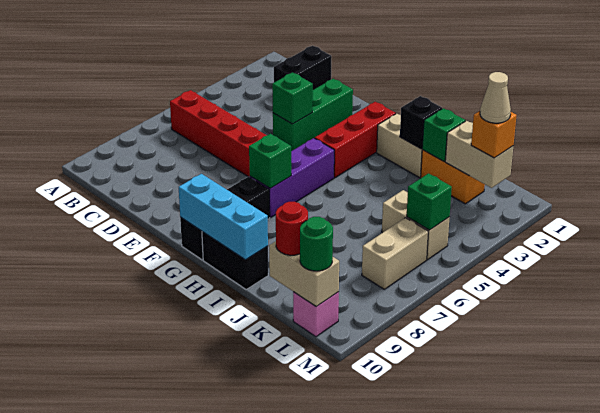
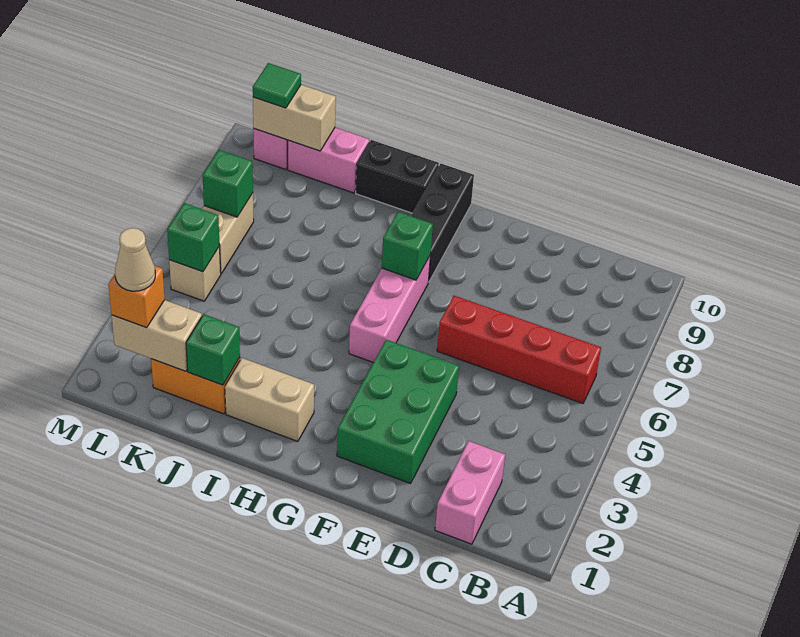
black 1x2 brick [274,46,331,90] -> pink 1x2 brick [435,441,505,544]
green 1x3 brick [273,79,353,151] -> green 2x3 brick [337,340,459,483]
green 1x1 brick [272,72,313,124] -> green 1x1 brick moved to [203,150,253,217]
red 1x3 brick [315,102,396,178] -> none
purple 1x3 brick [250,138,334,217] -> pink 1x3 brick [349,256,430,363]
cyan 1x3 brick [179,174,268,260] -> none
black 1x1 brick [400,96,442,149] -> none
none -> pink 1x2 brick [288,128,369,193]
tan 1x2 brick [382,190,450,260] -> tan 1x1 brick [169,246,221,301]
red 1x1 round brick [276,202,308,255] -> none
green 1x1 round brick [300,217,333,271] -> green 1x1 tile [253,63,301,108]

